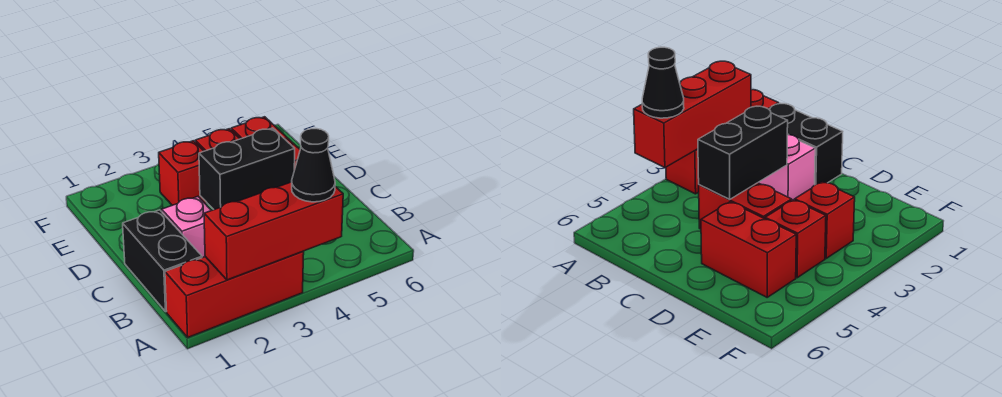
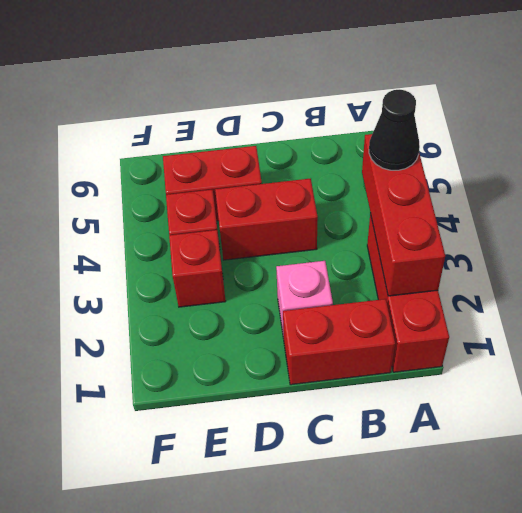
black 1x2 brick [123,210,202,312] -> red 1x2 brick [283,299,395,385]
black 1x2 brick [199,128,295,210] -> none

